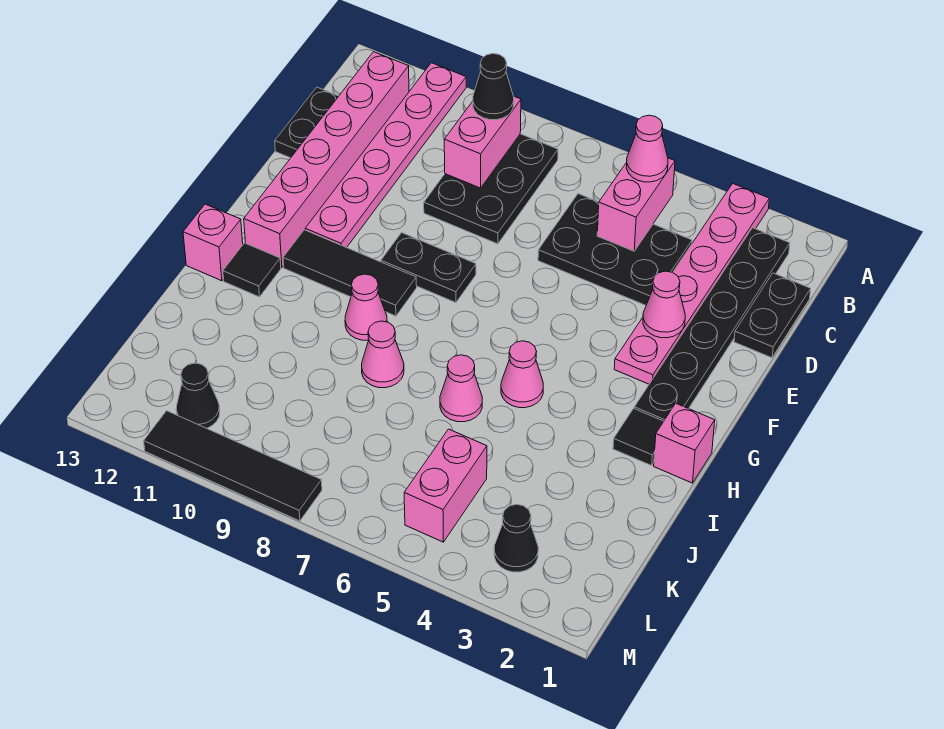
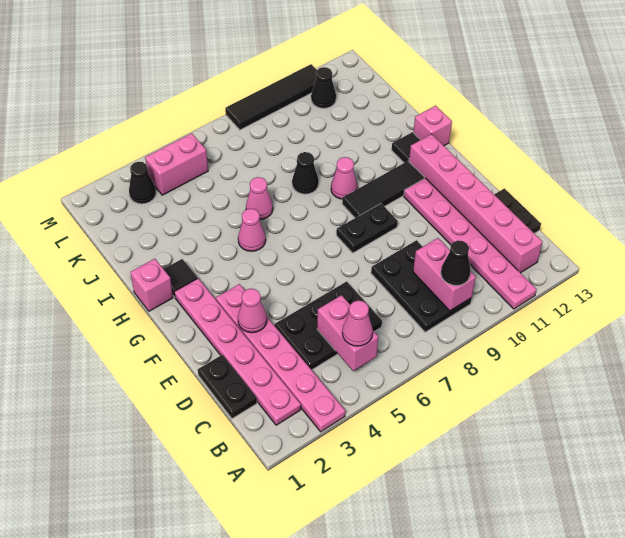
black 1x6 plate [634,228,790,421] -> pink 1x6 plate [174,279,301,425]
pink 1x1 cone [362,321,404,388] -> black 1x1 cone [292,152,319,194]
pink 1x2 brick [404,429,487,542] -> pink 1x2 brick turned to [145,133,208,195]

